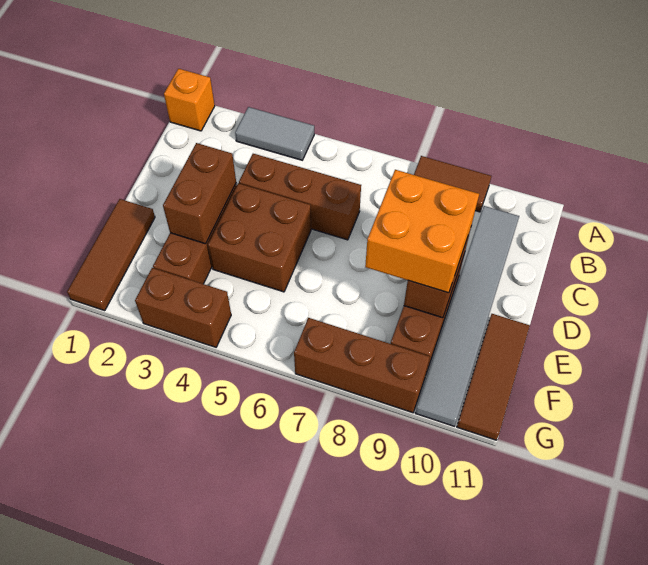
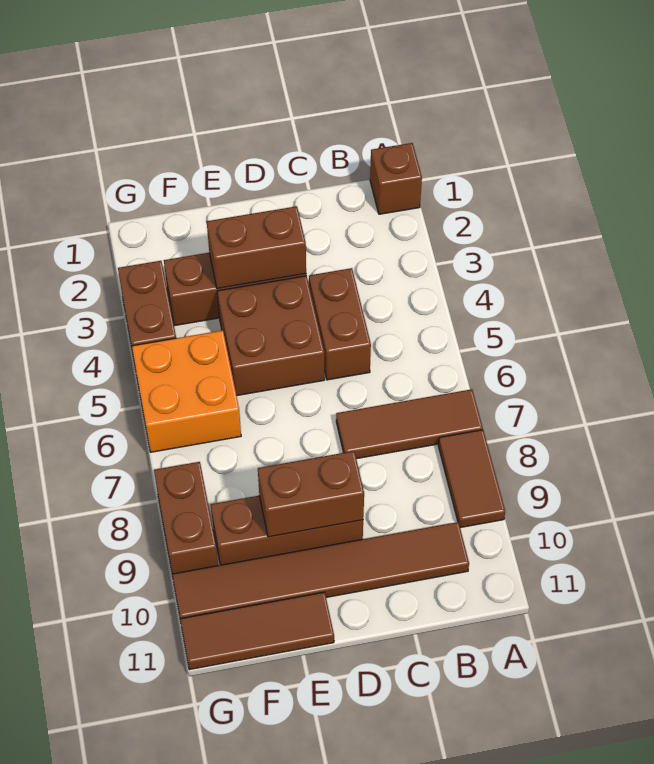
orange 1x1 brick [164,69,215,131] -> brown 1x1 brick [370,143,422,214]
grey 1x2 tile [235,107,314,160] -> none
grey 1x6 tile [416,206,519,426] -> brown 1x6 tile [172,522,469,619]
brown 1x3 brick [239,154,361,240] -> brown 1x2 brick [309,268,371,380]
orange 2x2 brick [365,170,479,293] -> orange 2x2 brick moved to [132,330,241,452]
brown 1x3 tile [67,199,155,311] -> brown 1x3 tile moved to [336,389,483,459]
brown 1x3 brick [294,318,430,413] -> brown 1x2 brick [154,462,218,574]

